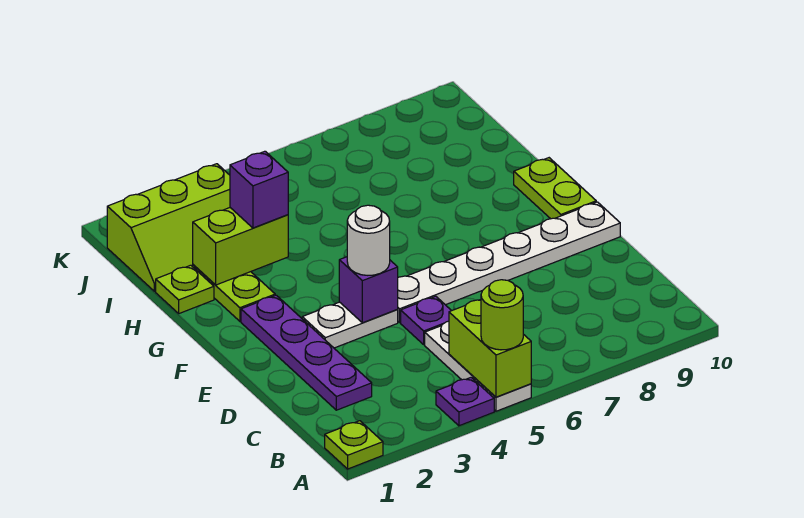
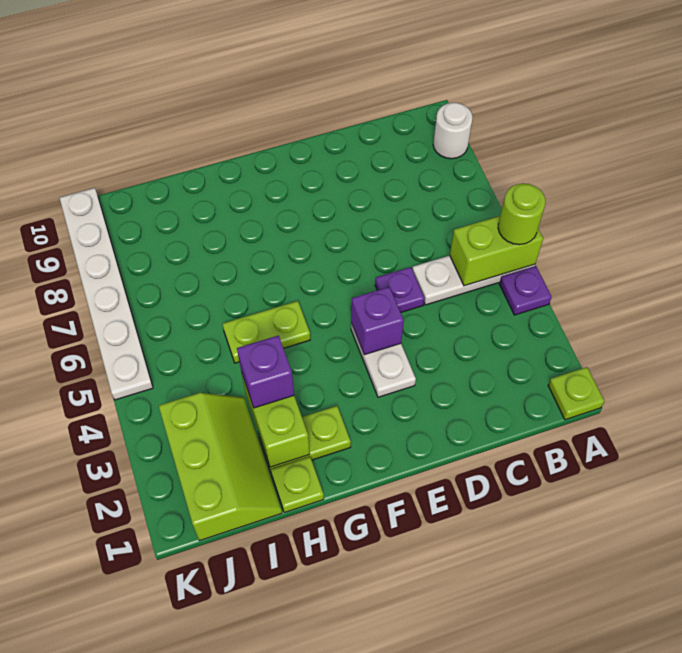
purple 1x4 plate [241,295,372,410] -> none
white 1x1 round brick [347,205,390,275] -> white 1x1 round brick moved to [433,103,473,159]
white 1x6 plate [397,202,620,323] -> white 1x6 plate moved to [60,188,153,400]
lime 1x2 plate [514,158,596,219] -> lime 1x2 plate moved to [223,301,310,363]

